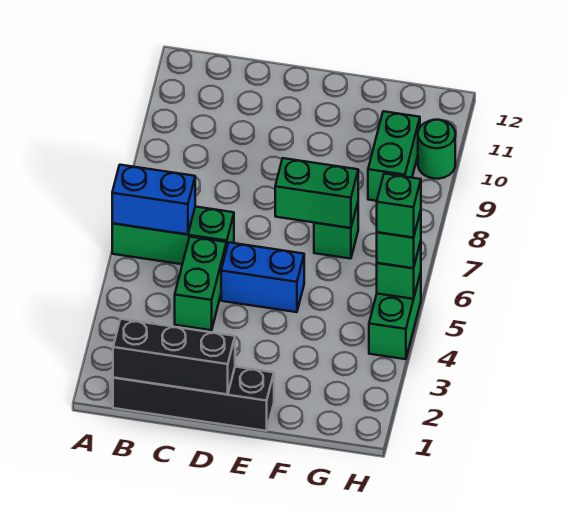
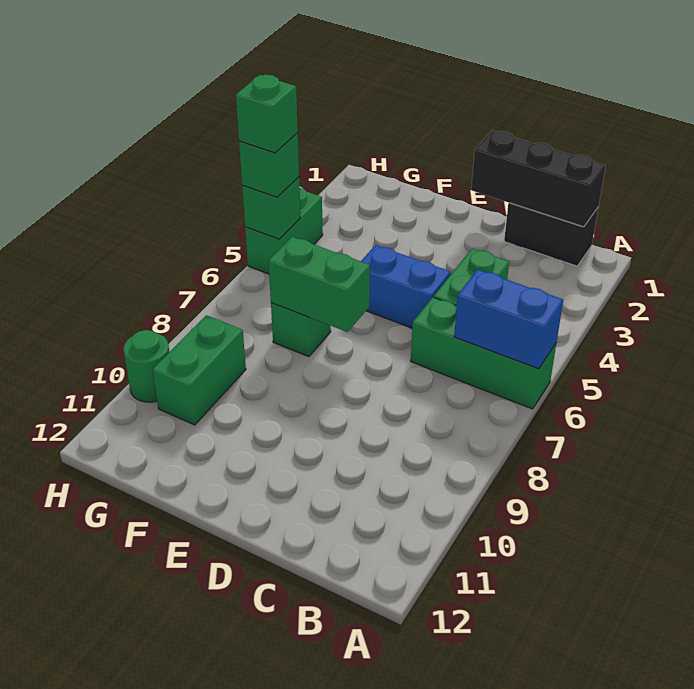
black 1x4 brick [113,367,274,431] -> black 1x2 brick [504,203,598,266]

